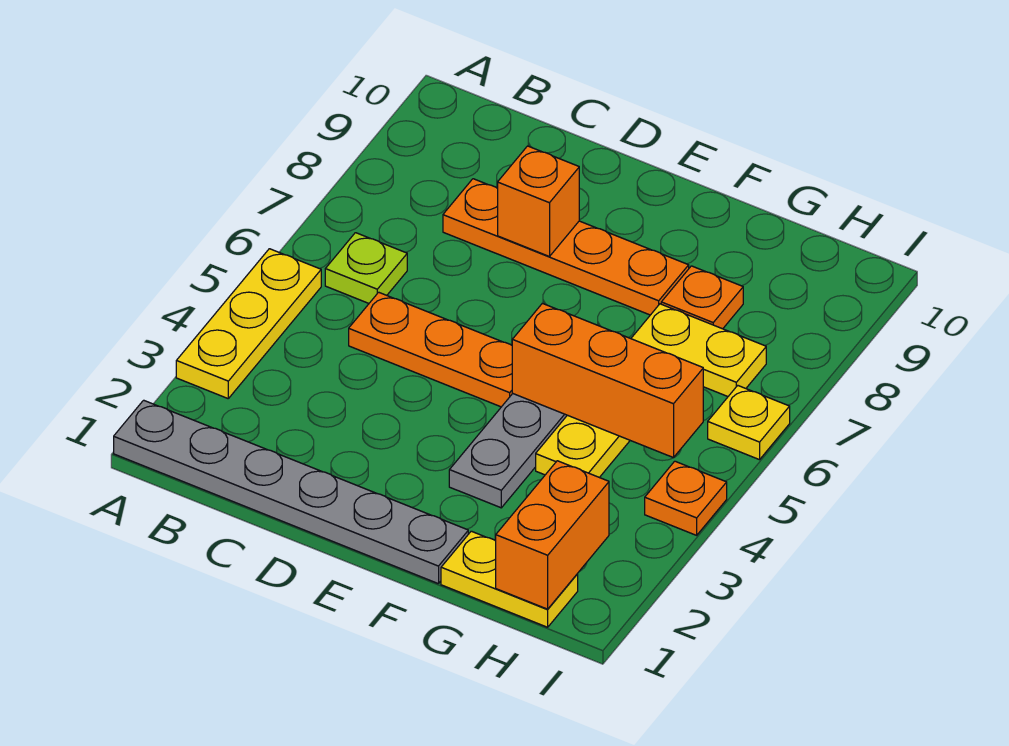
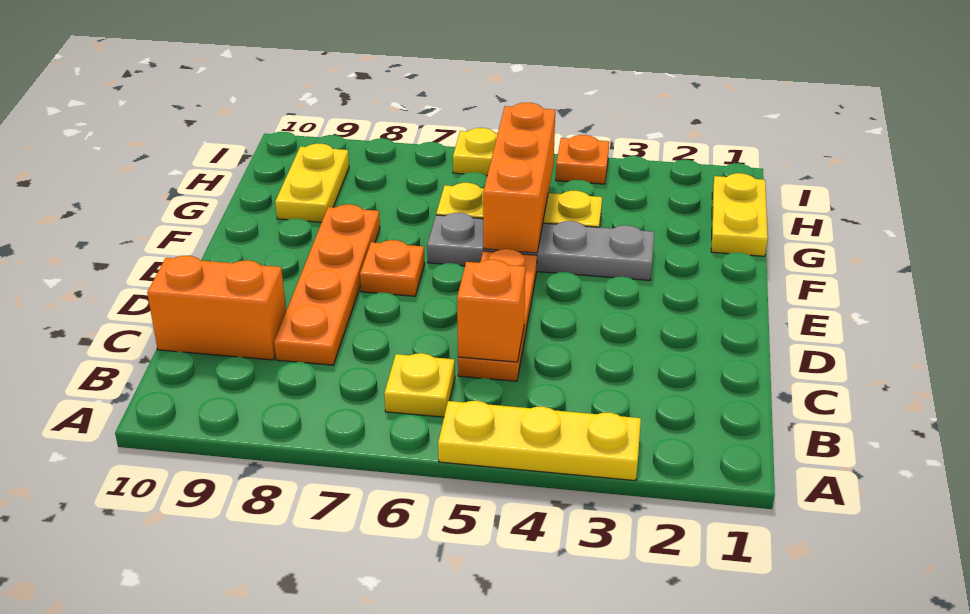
grey 1x6 plate [114,400,468,584] -> none
lime 1x1 plate [325,233,407,303] -> yellow 1x1 plate [384,353,455,417]
orange 1x1 brick [497,146,579,257] -> orange 1x1 brick moved to [457,260,525,362]
yellow 1x2 plate [631,304,766,396] -> yellow 1x2 plate moved to [275,144,349,222]
orange 1x1 plate [661,266,743,329] -> orange 1x1 plate moved to [360,240,425,296]
orange 1x2 brick [496,461,609,609] -> orange 1x2 brick moved to [147,256,286,360]

